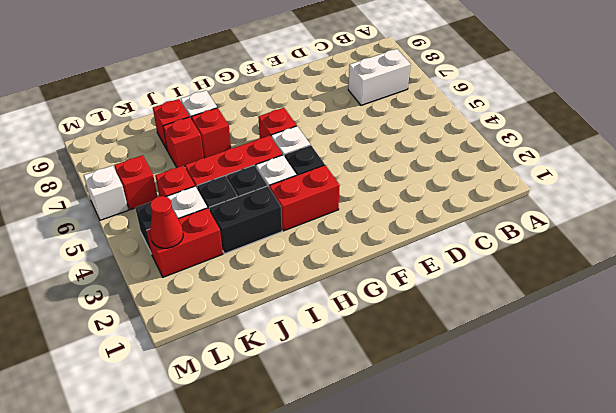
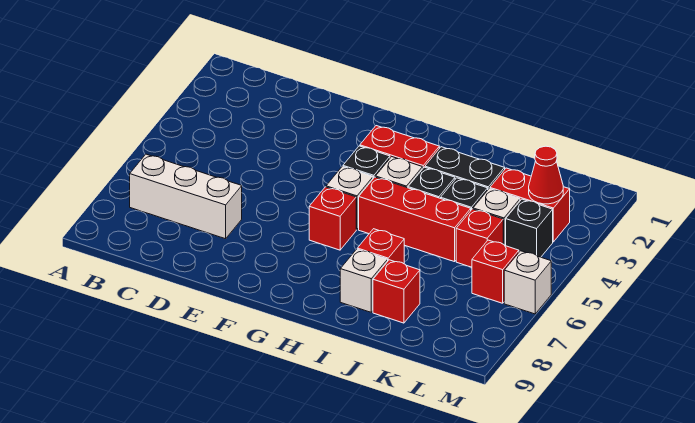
white 1x2 brick [348,49,411,105] -> white 1x3 brick [130,154,242,239]
red 1x1 brick [163,117,204,167] -> none

